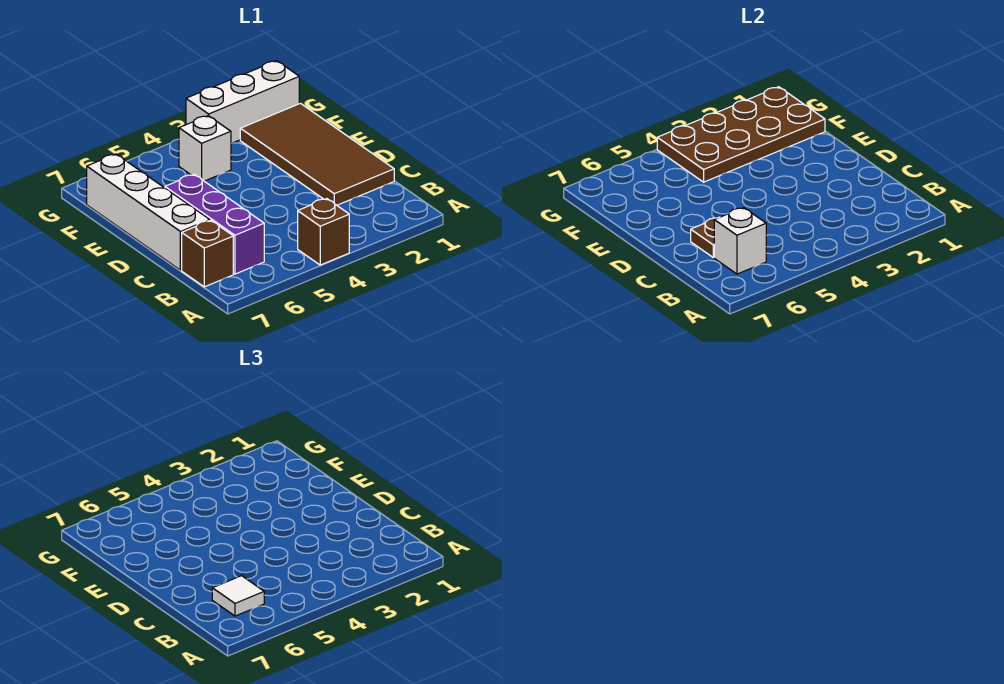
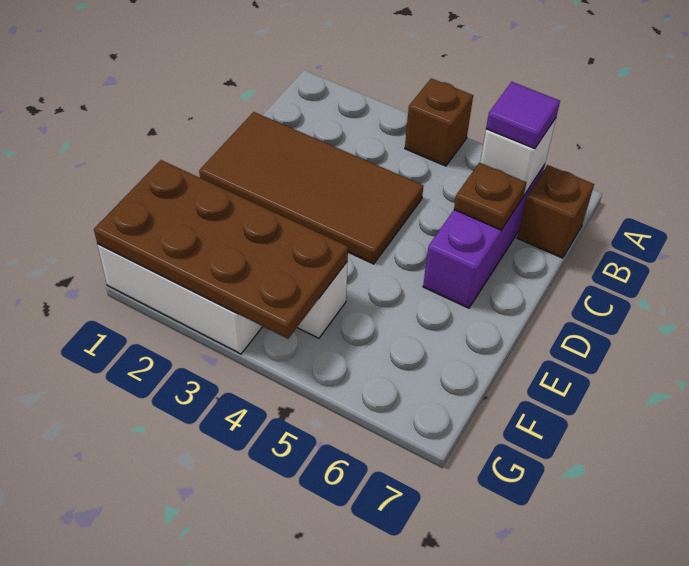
white 1x1 tile [212,576,264,616] -> purple 1x1 tile [486,82,560,149]
brown 2x4 tile [240,103,394,205] -> brown 2x4 tile turned to [199,112,423,264]
white 1x4 brick [87,154,210,270] -> none

